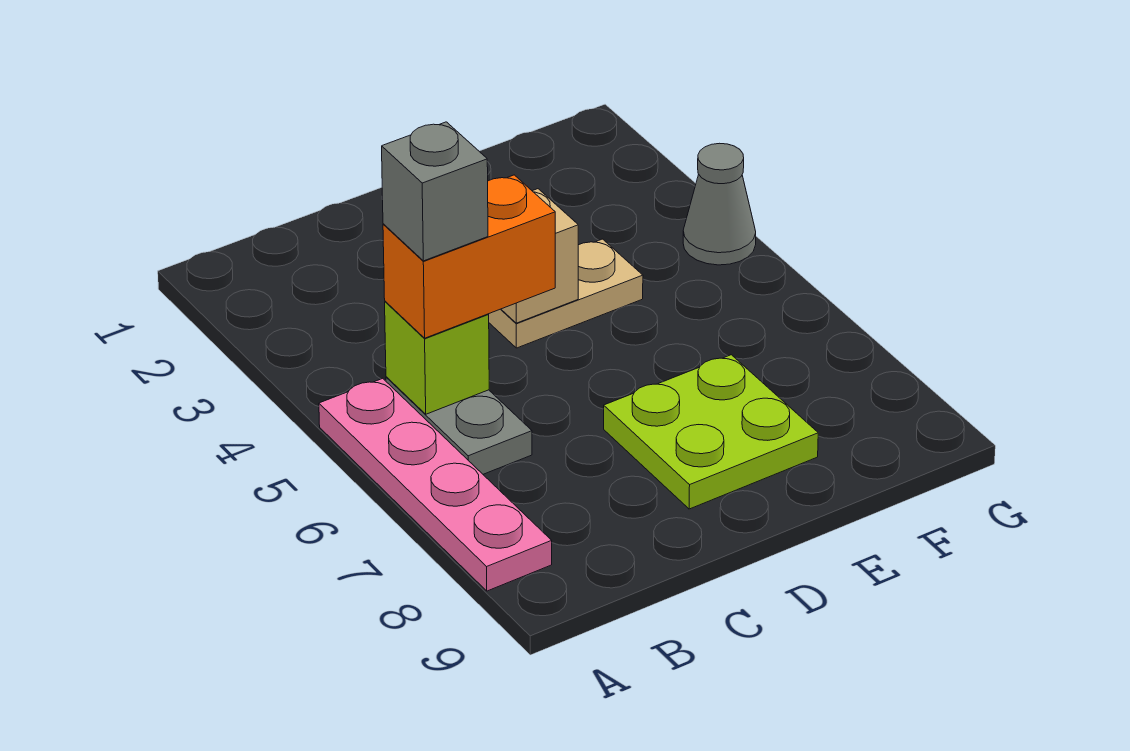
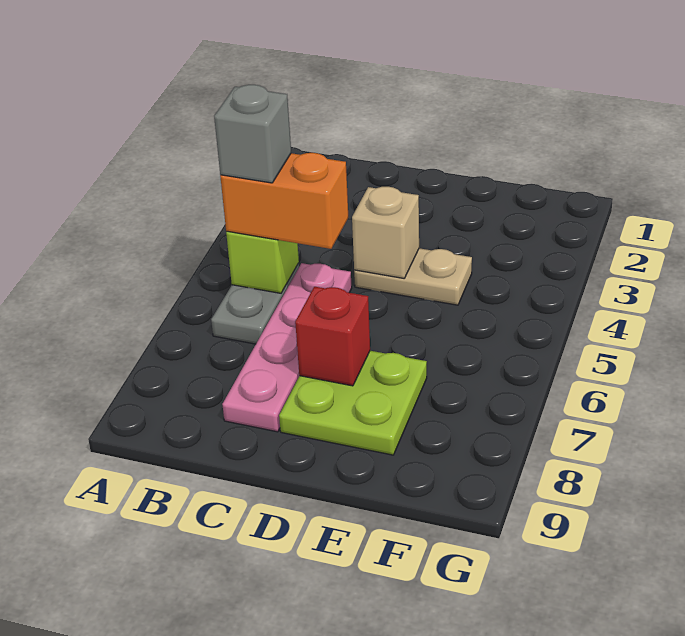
pink 1x4 plate [319,378,552,591] -> pink 1x4 plate moved to [222,263,352,432]
none -> red 1x1 brick [295,287,370,386]
grey 1x1 cone [683,143,756,265] -> none

